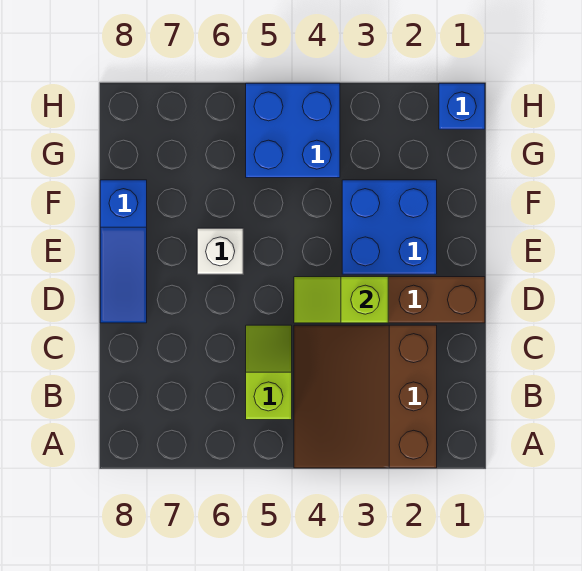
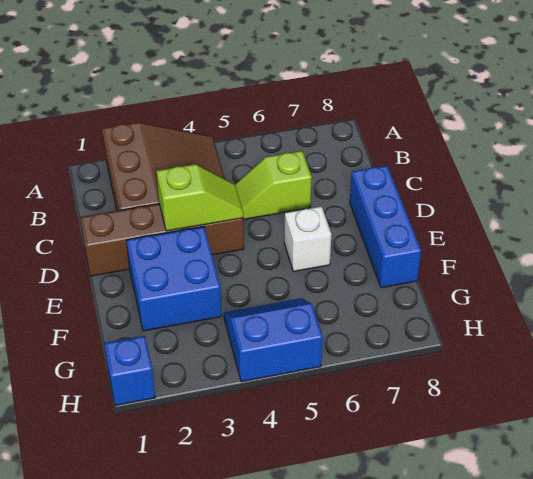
lime 1x2 slope [246,325,292,420] -> lime 1x2 slope turned to [235,151,312,219]
blue 1x3 slope [100,180,147,323] -> blue 1x3 brick [350,165,421,288]
blue 2x2 brick [246,83,340,178] -> blue 2x2 slope [224,298,323,382]

